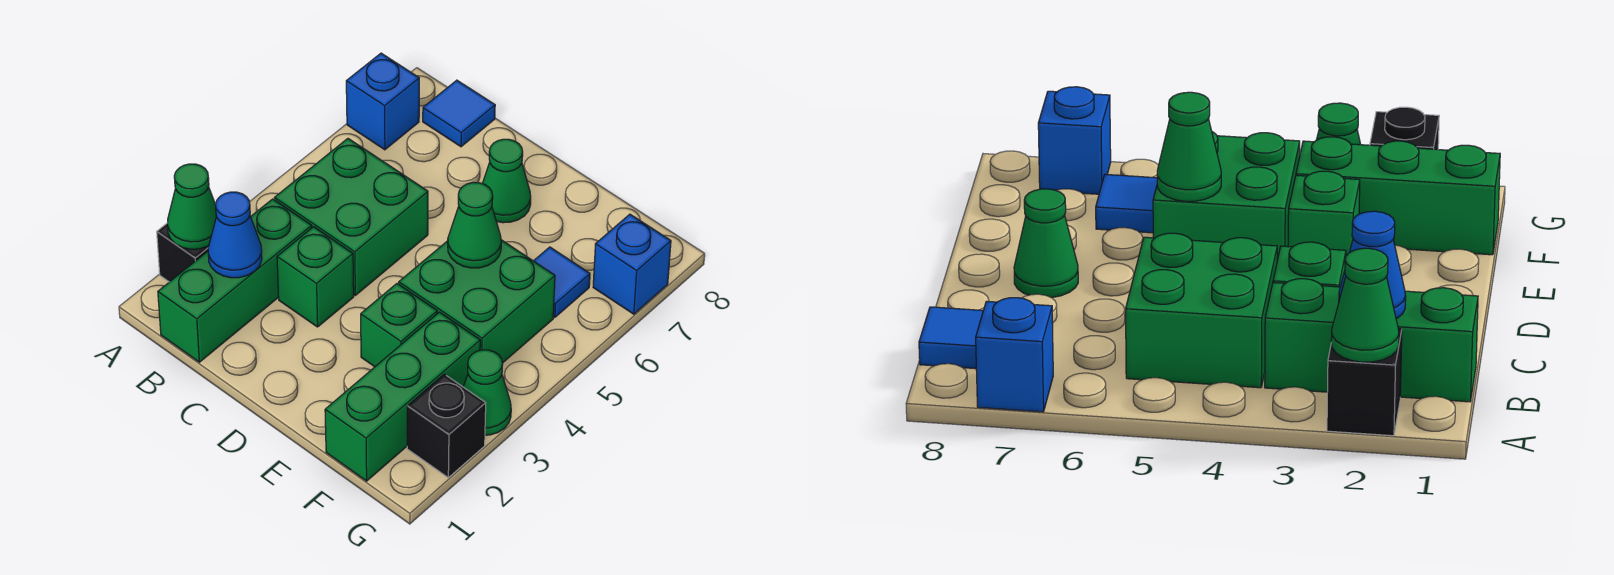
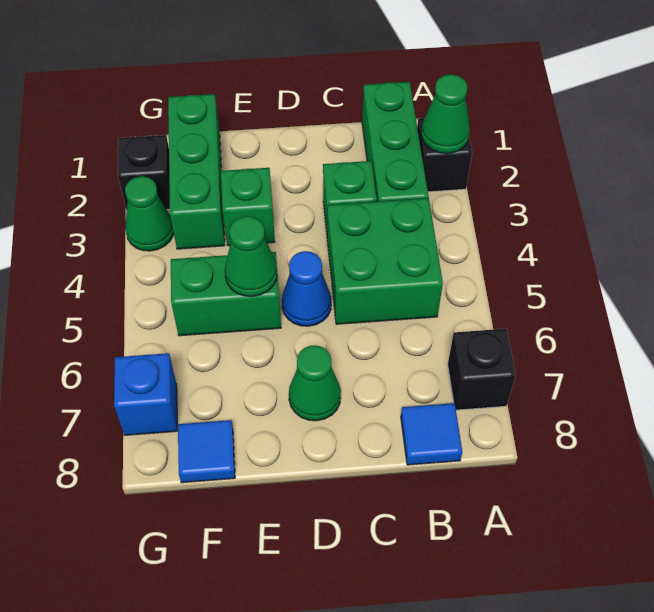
blue 1x1 brick [346,53,419,150] -> black 1x1 brick [448,329,516,410]
blue 1x1 cone [208,192,262,278] -> blue 1x1 cone moved to [282,251,331,326]
green 2x2 brick [399,240,555,363] -> green 1x2 brick [171,252,281,336]
blue 1x1 tile [534,247,590,317] -> blue 1x1 tile moved to [178,420,235,483]

